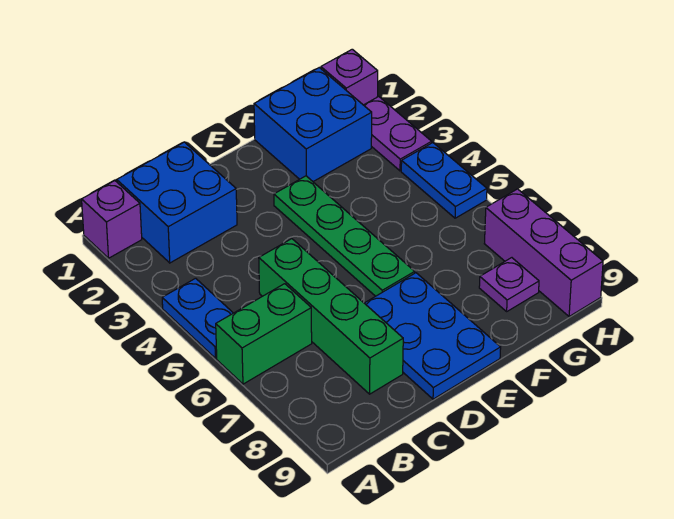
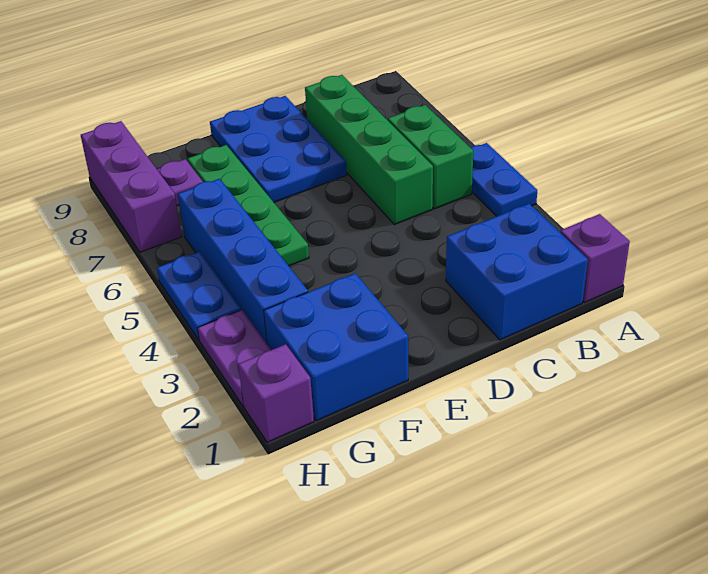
green 1x2 brick [216,284,312,384] -> green 1x2 brick turned to [388,105,473,209]
green 1x4 plate [274,176,415,296] -> green 1x4 plate moved to [188,145,309,266]
none -> blue 1x4 brick [178,179,308,345]

